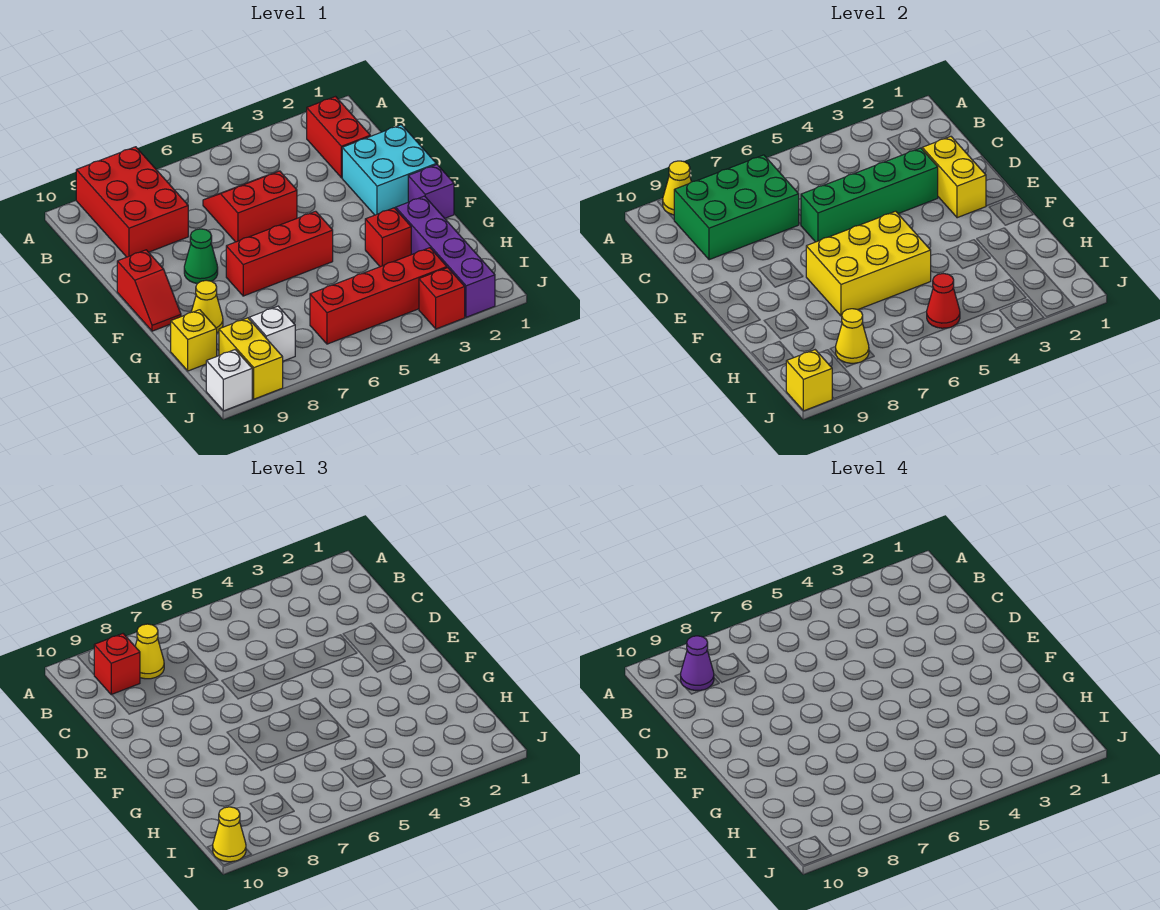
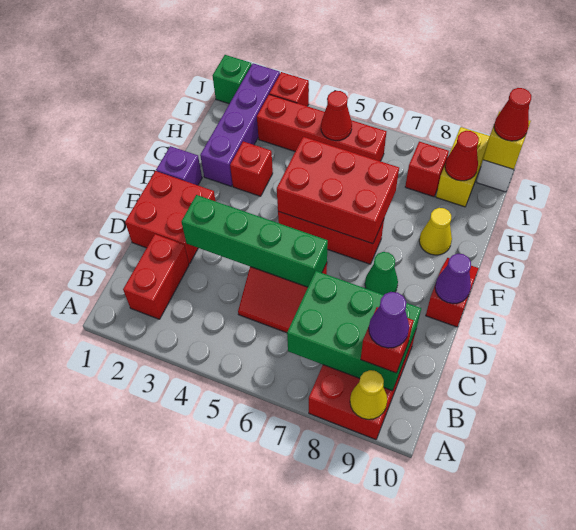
yellow 1x1 cone [135,624,164,679] -> none
cyan 2x2 brick [342,125,436,215] -> red 2x2 brick [125,171,215,264]
yellow 1x2 brick [922,137,986,218] -> none
none -> purple 1x1 cone [435,254,471,304]
yellow 2x3 brick [806,211,931,316] -> red 2x3 brick [277,137,399,244]
yellow 1x1 brick [171,310,217,371] -> none
white 1x1 brick [249,306,295,361] -> red 1x1 brick [405,142,449,197]
yellow 1x1 cone [836,309,869,363] -> none
none -> red 1x1 cone [445,131,479,181]
none -> green 1x1 brick [212,55,252,104]
yellow 1x1 cone [213,807,246,862] -> red 1x1 cone [494,88,531,141]

